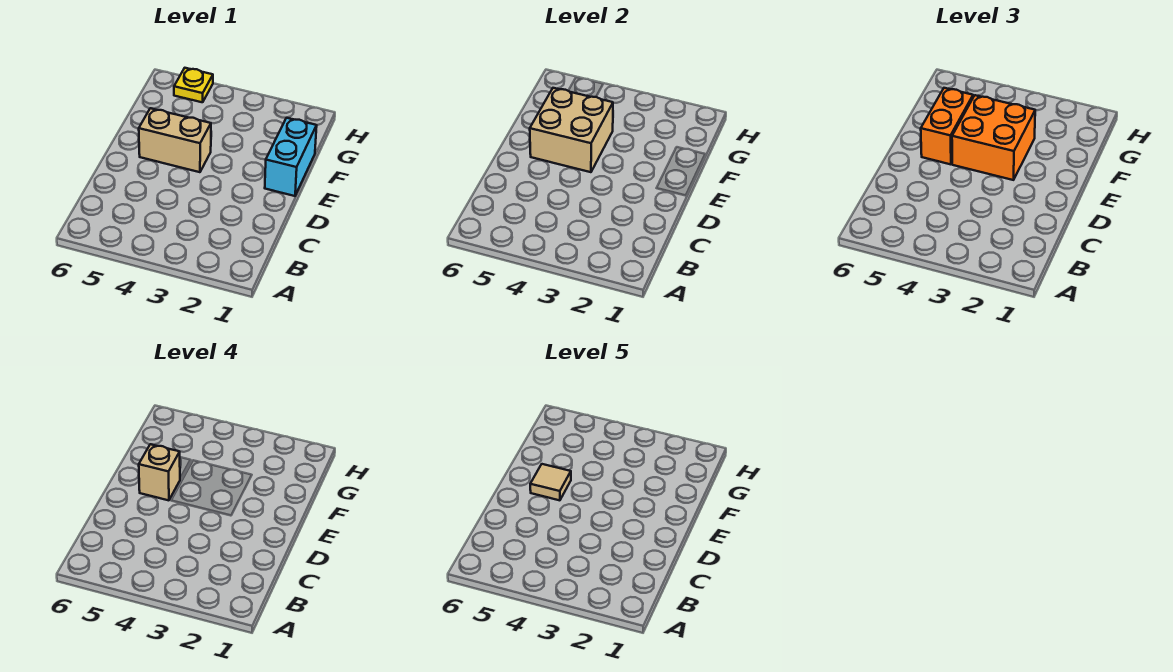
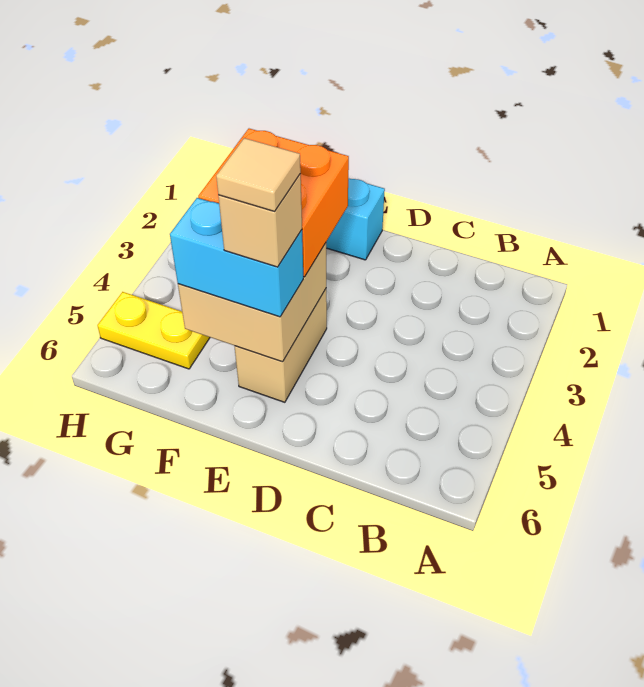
orange 1x2 brick [921,88,973,164] -> cyan 1x2 brick [170,198,303,317]
yellow 1x1 plate [174,68,213,102] -> yellow 1x2 plate [97,292,210,369]

